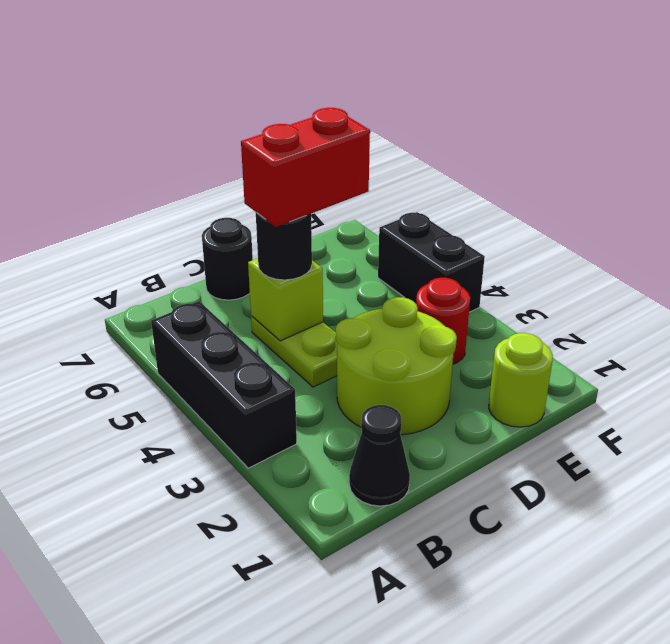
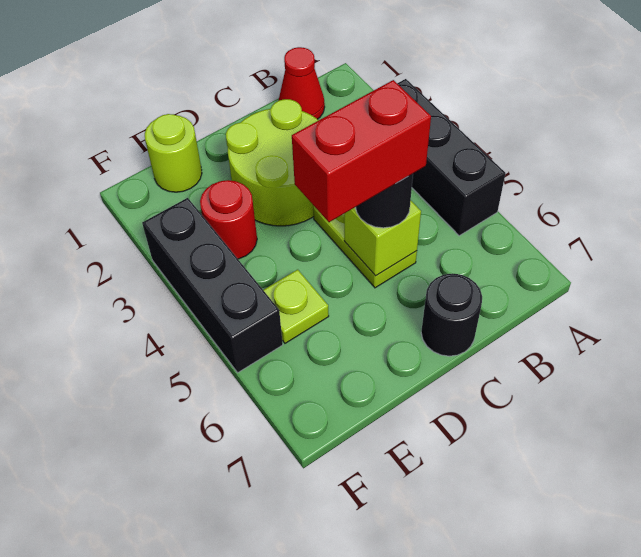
black 1x1 cone [349,405,410,506] -> red 1x1 cone [278,47,325,119]
none -> lime 1x1 plate [264,270,329,343]
black 1x2 brick [378,212,485,312] -> black 1x3 brick [142,198,283,373]

